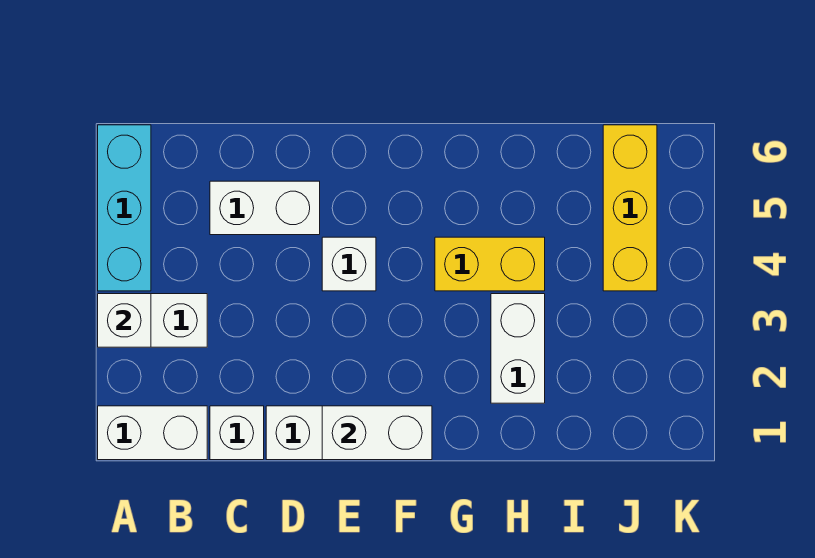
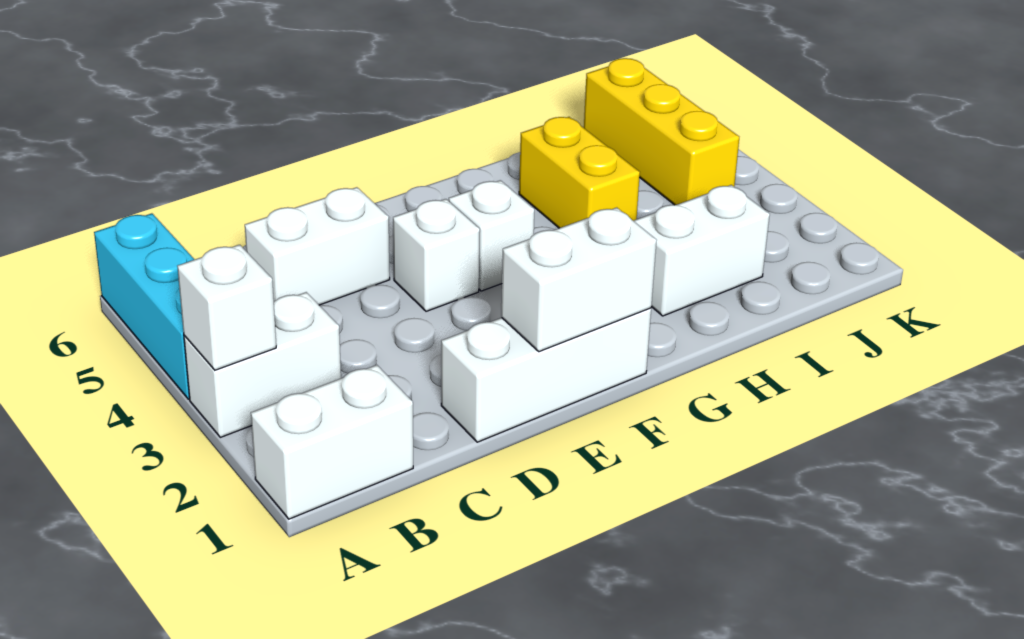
white 1x1 brick [210,406,264,460] -> white 1x1 brick moved to [449,180,534,291]
yellow 1x2 brick [435,237,545,291] -> yellow 1x2 brick turned to [519,117,640,228]
white 1x2 brick [491,294,545,403] -> white 1x2 brick turned to [634,185,770,316]

